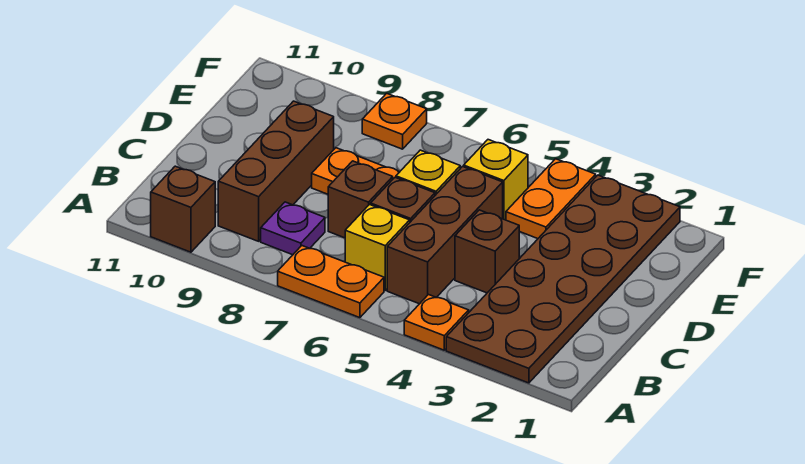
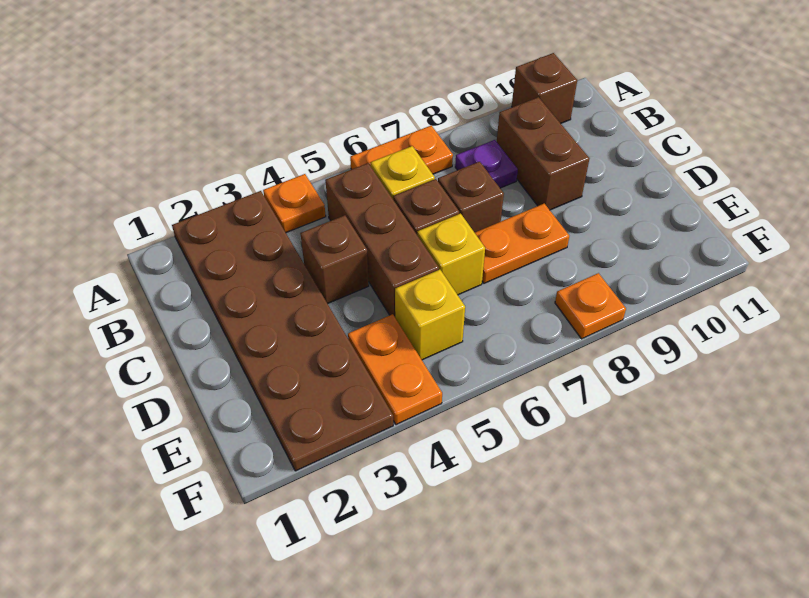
brown 1x3 brick [218,101,334,241] -> brown 1x2 brick [497,97,589,210]

